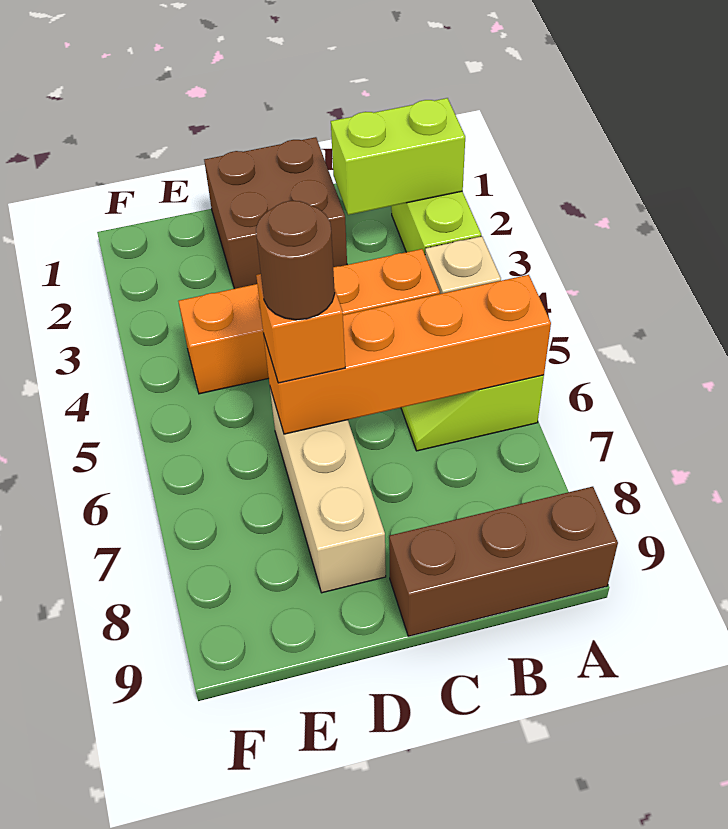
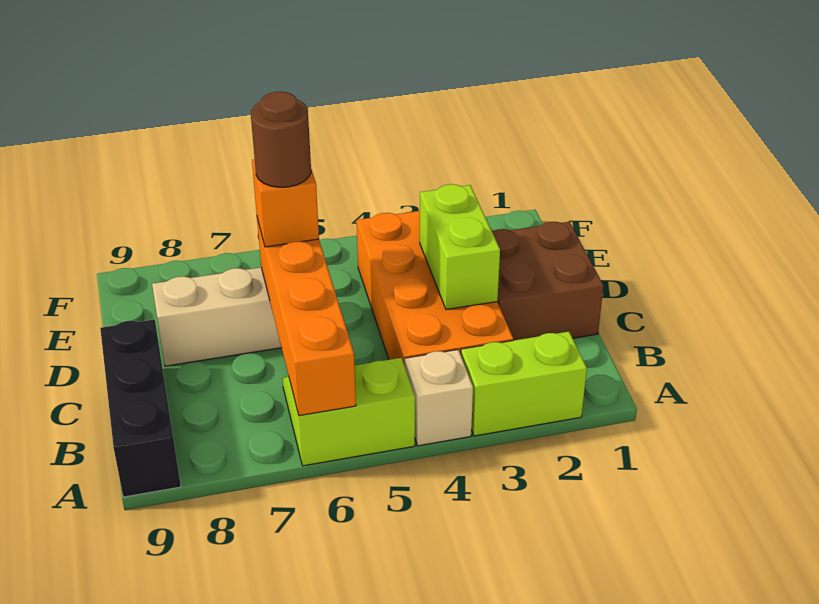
lime 1x2 brick [331,98,465,215] -> lime 1x2 brick moved to [420,184,500,310]
brown 1x3 brick [389,487,618,636] -> black 1x3 brick [100,319,181,497]
orange 1x4 brick [178,249,440,394] -> orange 2x4 brick [357,211,513,366]

